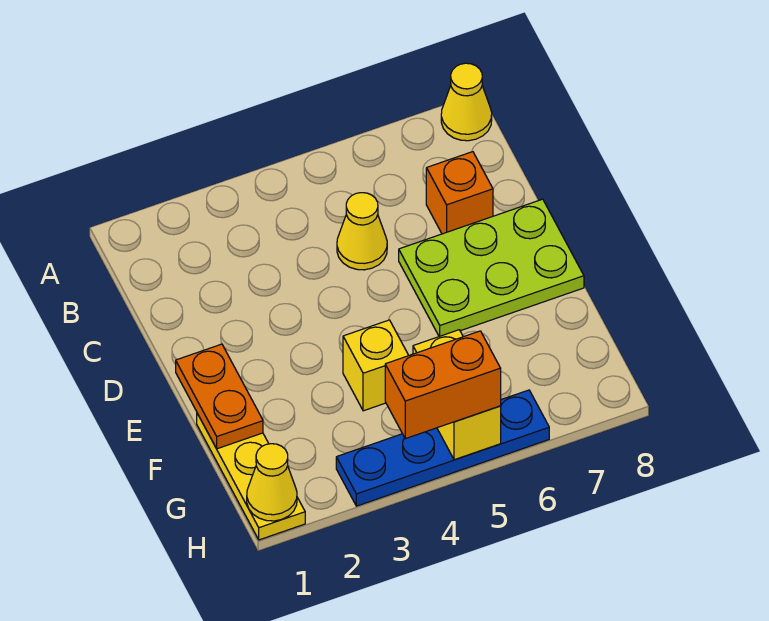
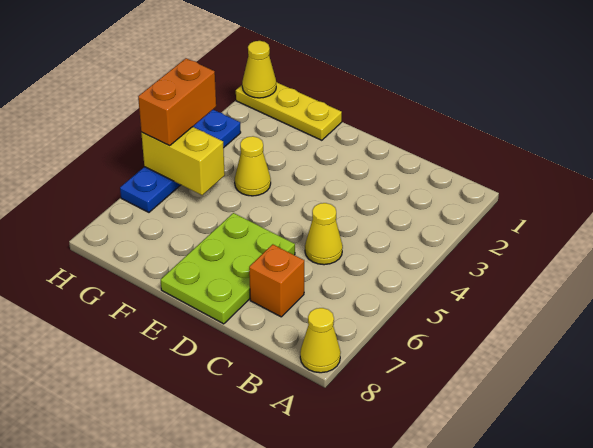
orange 1x2 plate [176,344,263,449] -> none
yellow 1x1 brick [343,320,409,411] -> yellow 1x1 cone [235,136,271,196]

